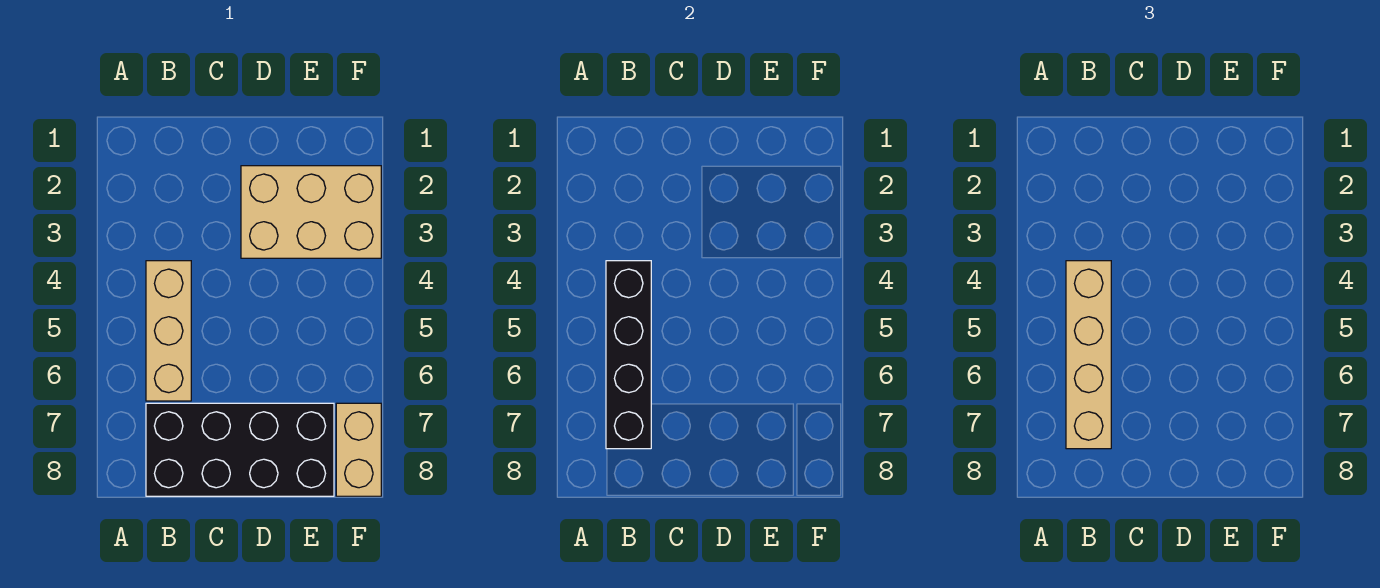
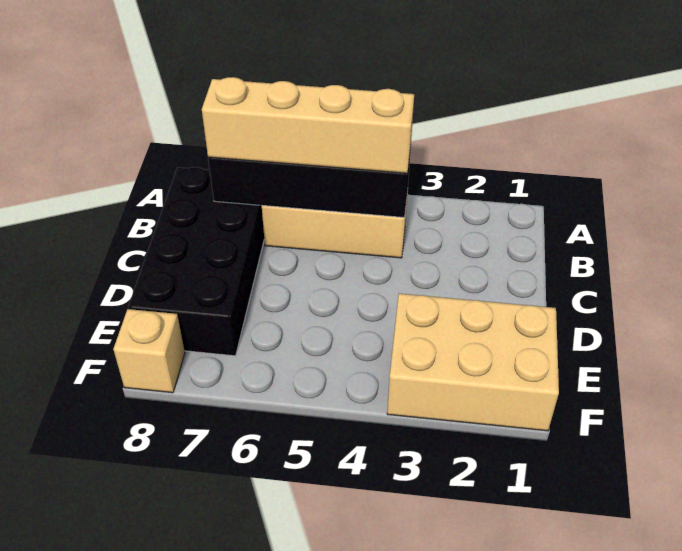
tan 2x3 brick [241,166,381,258] -> tan 2x3 brick turned to [387,294,559,431]
tan 1x2 brick [336,403,381,496] -> tan 1x1 brick [113,309,185,393]

